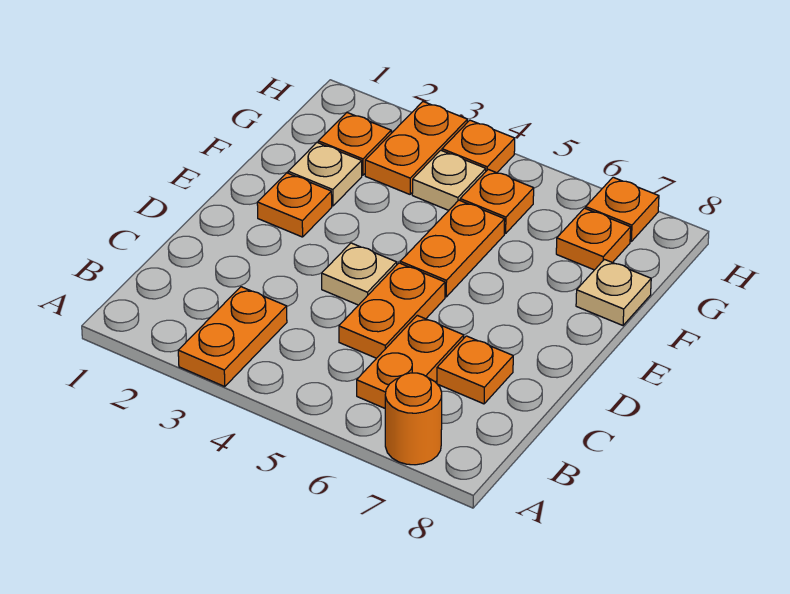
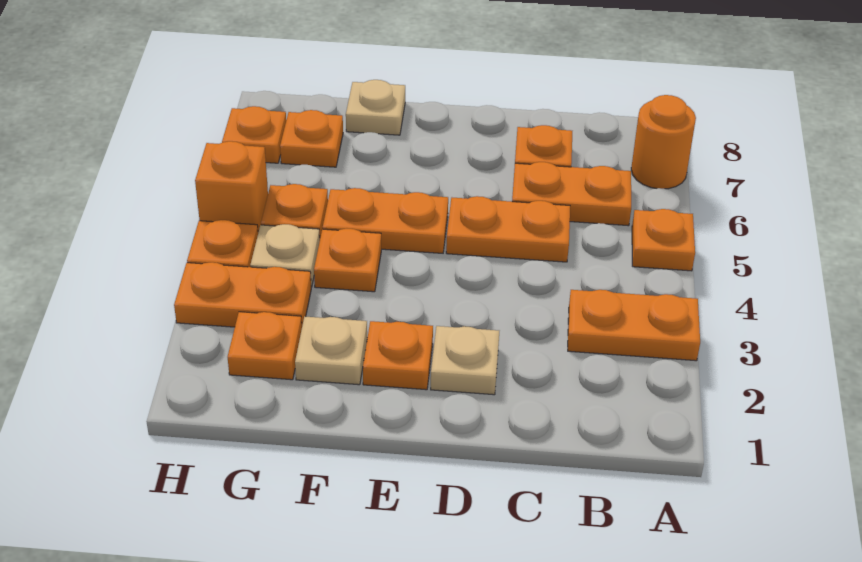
none -> orange 1x1 plate [632,209,695,271]
tan 1x1 plate [322,243,397,305] -> tan 1x1 plate moved to [431,326,499,395]
none -> orange 1x1 plate [314,229,381,292]
none -> orange 1x1 brick [195,141,268,232]

